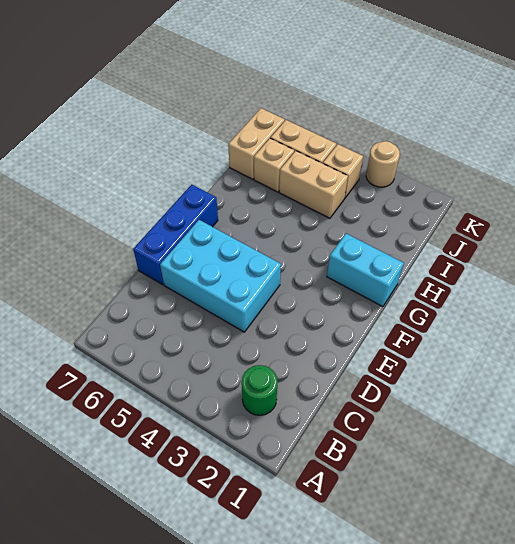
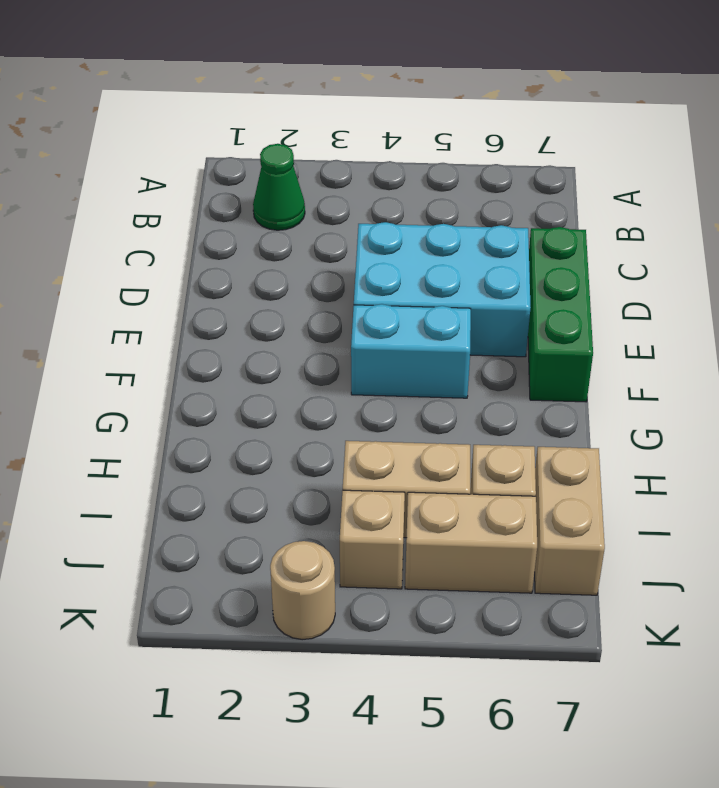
green 1x1 round brick [242,365,278,415] -> green 1x1 cone [253,144,305,230]
blue 1x3 brick [133,184,218,285] -> green 1x3 brick [528,227,593,402]
cyan 1x2 brick [327,234,404,307] -> cyan 1x2 brick moved to [351,304,471,398]

